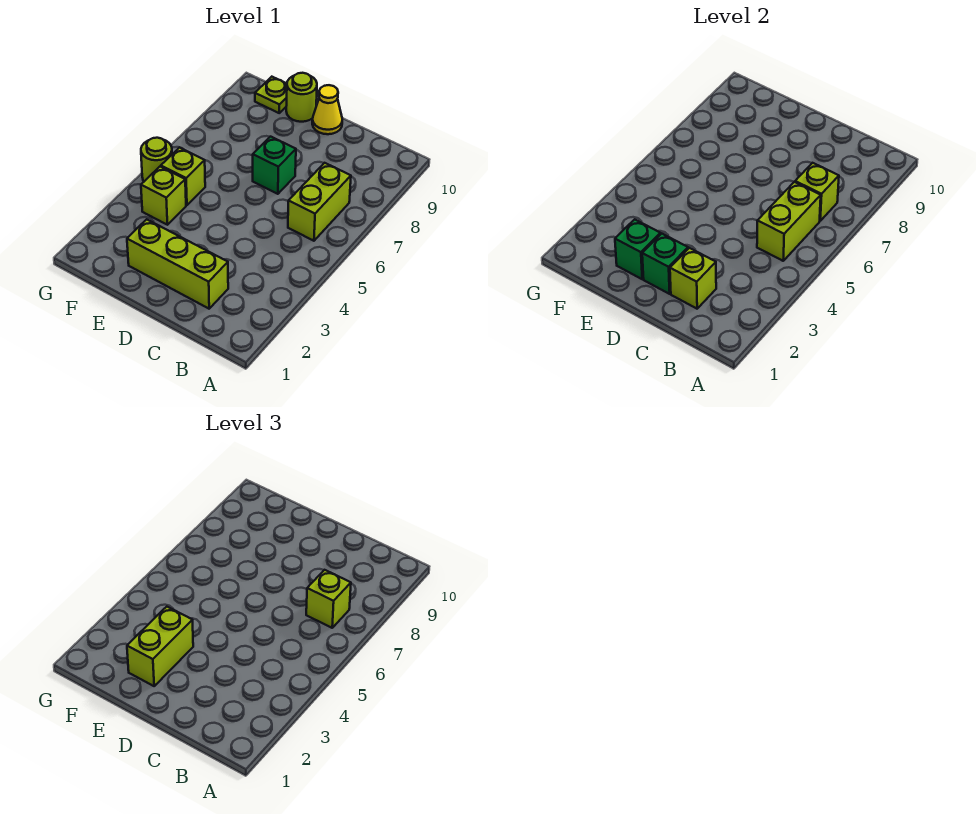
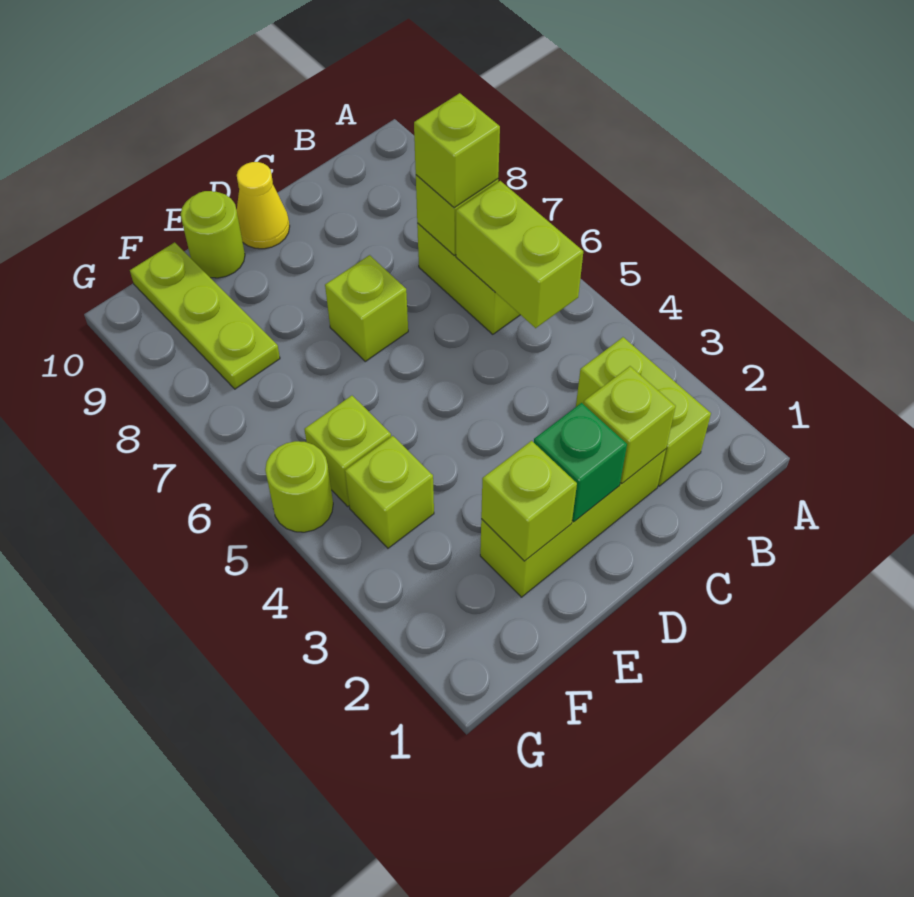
green 1x1 brick [253,137,296,194] -> lime 1x1 brick [325,255,408,361]
green 1x1 brick [615,219,661,279] -> lime 1x1 brick [481,441,577,561]
lime 1x2 brick [127,607,193,686] -> lime 1x2 brick moved to [576,337,711,486]
lime 1x1 plate [255,77,287,113] -> lime 1x3 plate [130,242,280,389]

